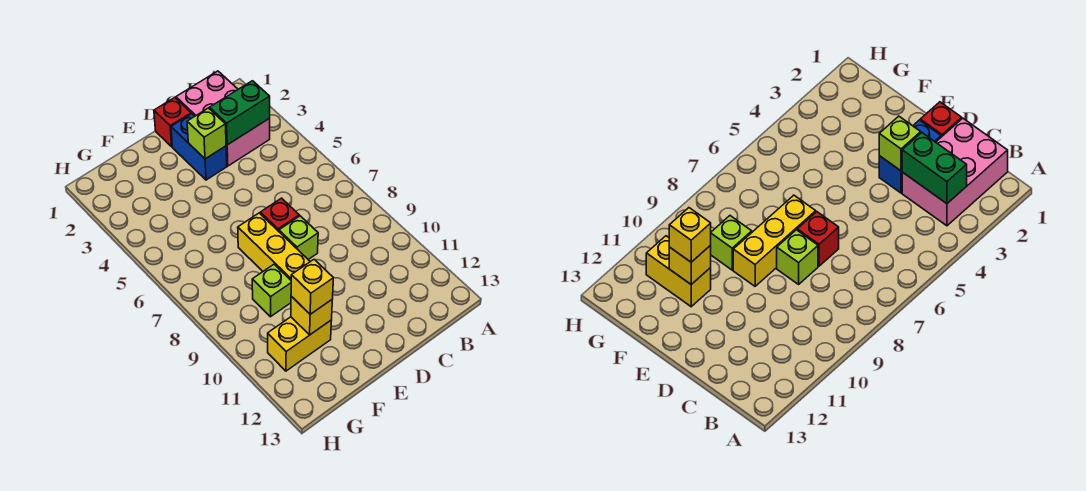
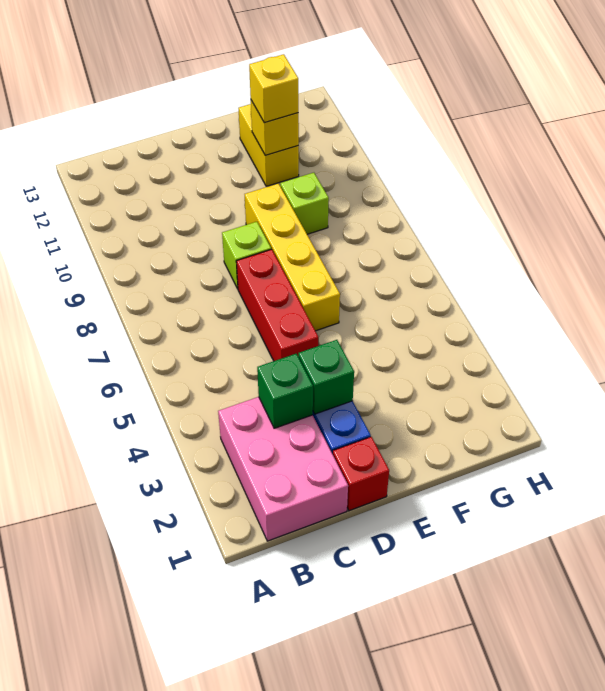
green 1x2 brick [210,81,270,145] -> green 1x1 brick [257,354,313,428]
lime 1x1 brick [187,108,226,159] -> green 1x1 brick [298,340,354,414]
red 1x1 brick [260,198,299,231] -> red 1x3 brick [236,249,318,361]
yellow 1x3 brick [238,213,310,280] -> yellow 1x4 brick [245,184,340,331]
yellow 1x2 brick [268,317,332,371] -> yellow 1x2 brick turned to [238,104,299,186]

